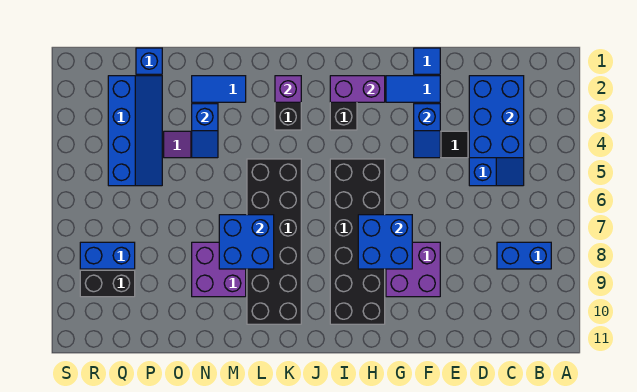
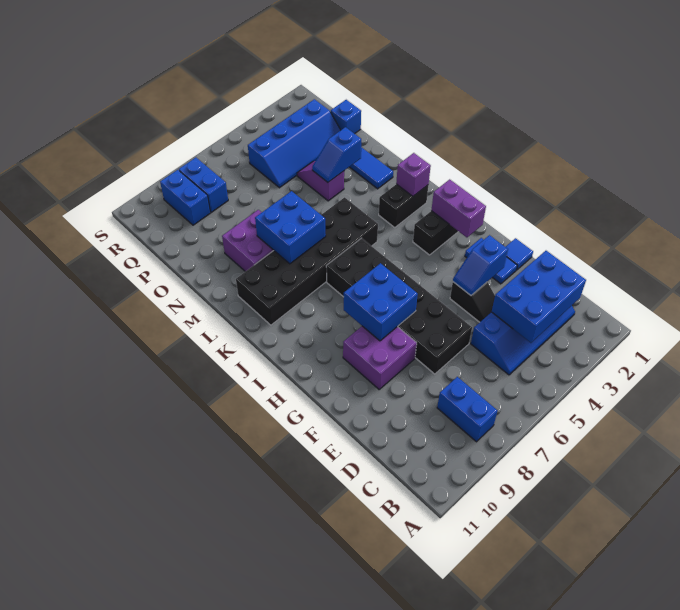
black 2x6 brick [330,159,385,324] -> black 2x6 brick turned to [326,238,472,374]
black 1x2 brick [80,270,135,297] -> blue 1x2 brick [160,170,210,225]

